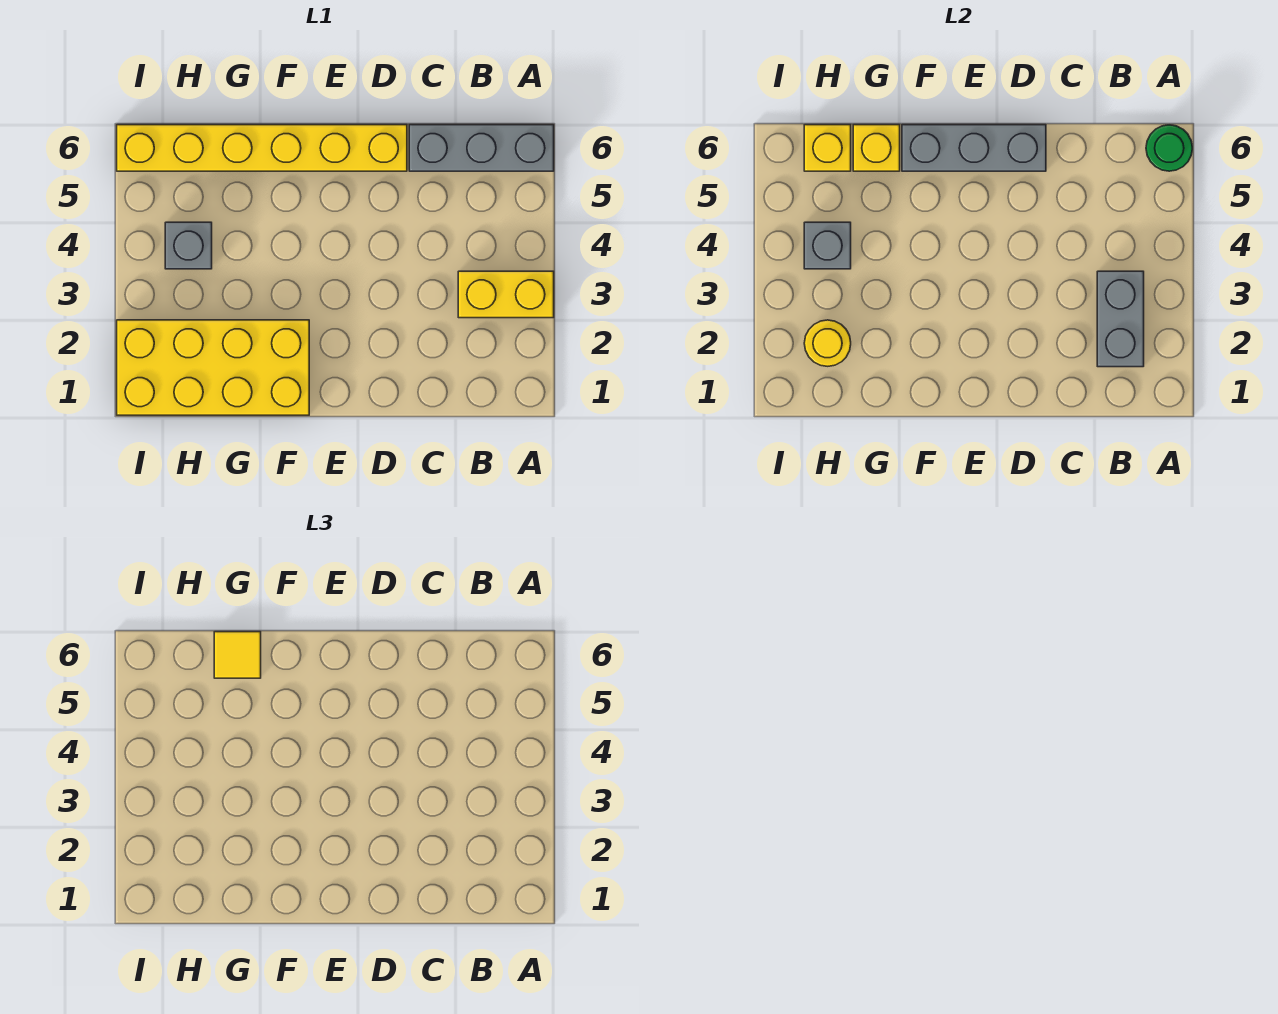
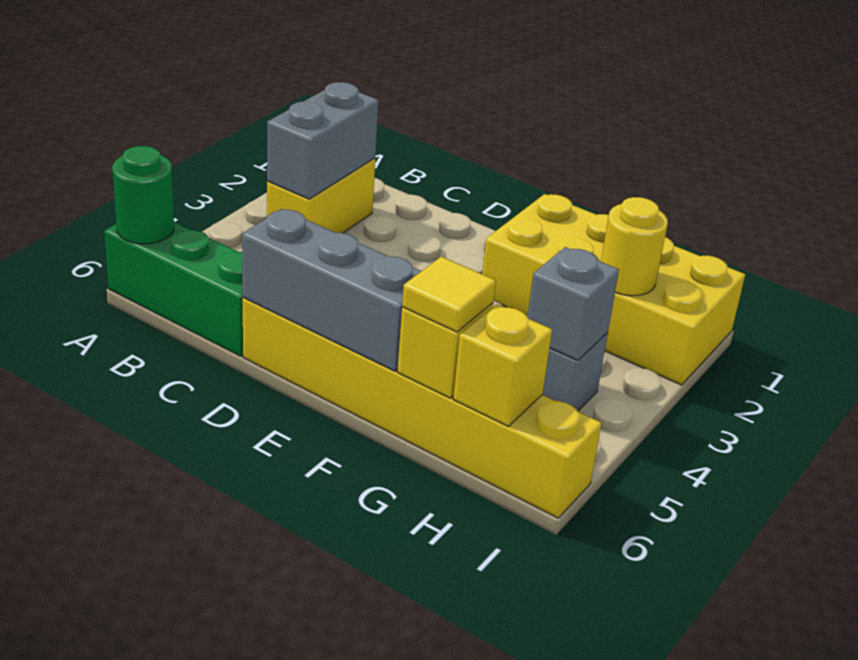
yellow 1x2 brick [458,271,554,318] -> yellow 1x2 brick turned to [267,158,375,233]
grey 1x3 brick [409,125,554,171] -> green 1x3 brick [104,222,243,356]

